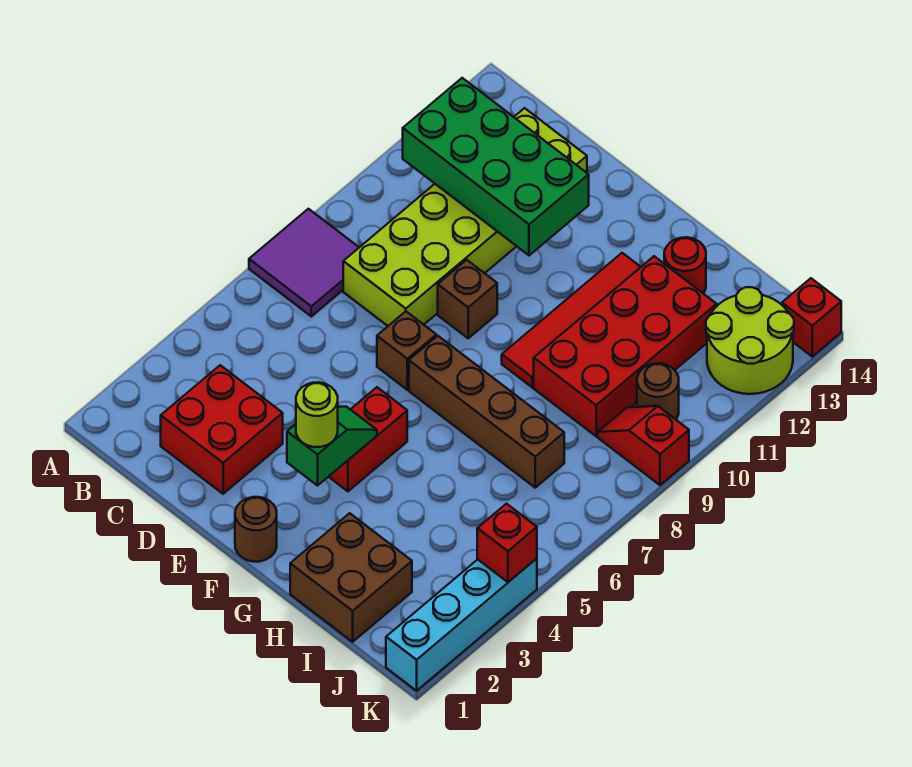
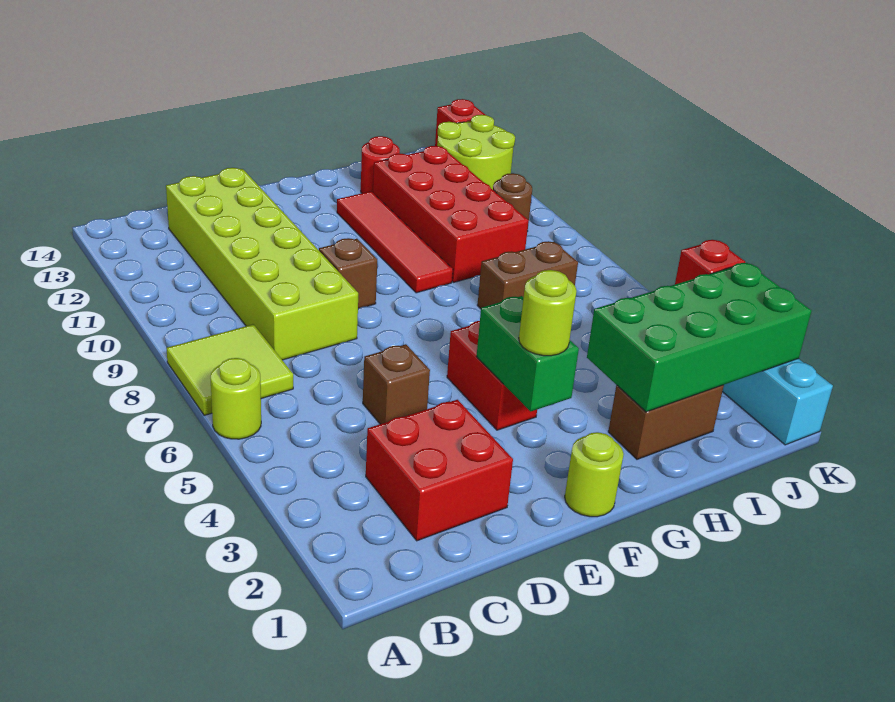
none -> lime 1x1 round brick [211,358,261,439]
purple 2x2 tile [249,209,359,316] -> lime 2x2 tile [166,324,293,416]
green 2x4 brick [403,78,589,255] -> green 2x4 brick moved to [587,263,811,412]
brown 1x1 brick [377,311,436,390] -> brown 1x1 brick moved to [363,344,430,424]
brown 1x1 round brick [235,497,277,562] -> lime 1x1 round brick [565,432,624,517]
green 1x2 slope [287,407,377,486] -> green 1x2 brick [477,296,579,411]
brown 1x4 brick [409,336,564,488] -> brown 1x2 brick [477,241,578,309]
brown 2x2 brick [290,513,412,642] -> brown 1x2 brick [608,385,724,459]
red 1x2 slope [598,406,689,485] -> none

